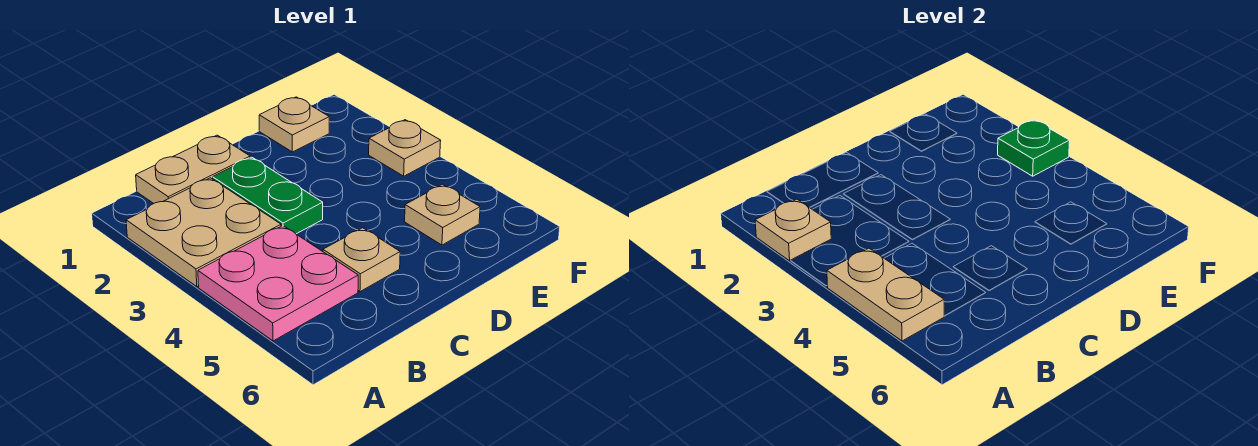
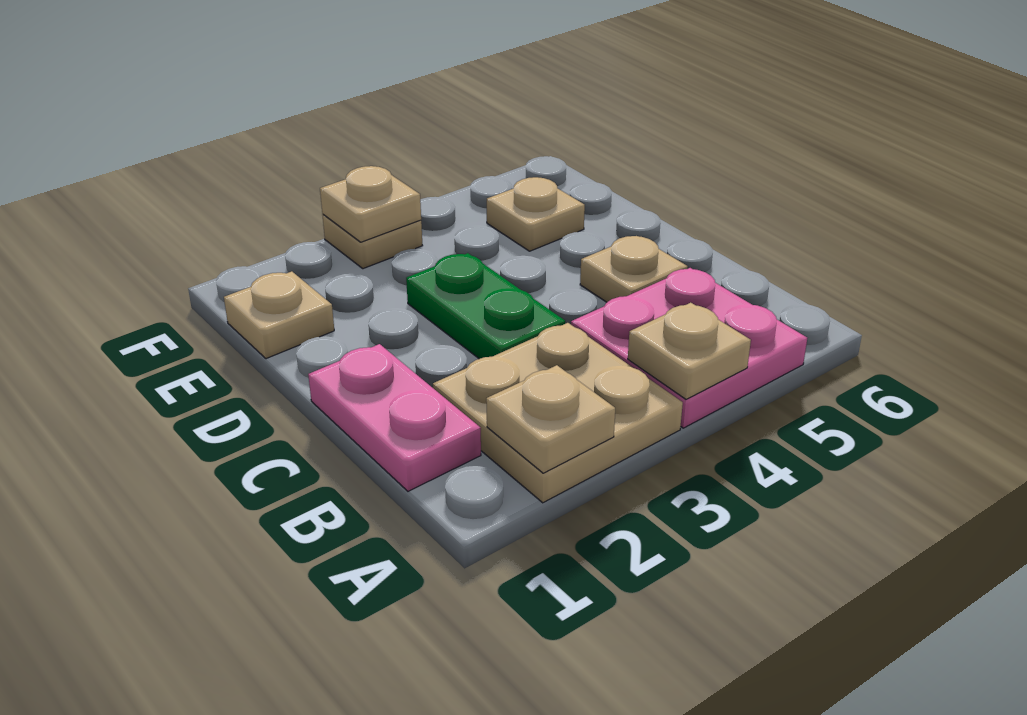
tan 1x2 plate [827,248,944,341] -> tan 1x1 plate [628,303,751,399]
tan 1x2 plate [136,135,250,204] -> pink 1x2 plate [308,344,481,491]
green 1x2 plate [213,157,323,234] -> green 1x2 plate turned to [406,253,565,359]
green 1x1 plate [998,120,1070,176] -> tan 1x1 plate [320,166,421,242]

